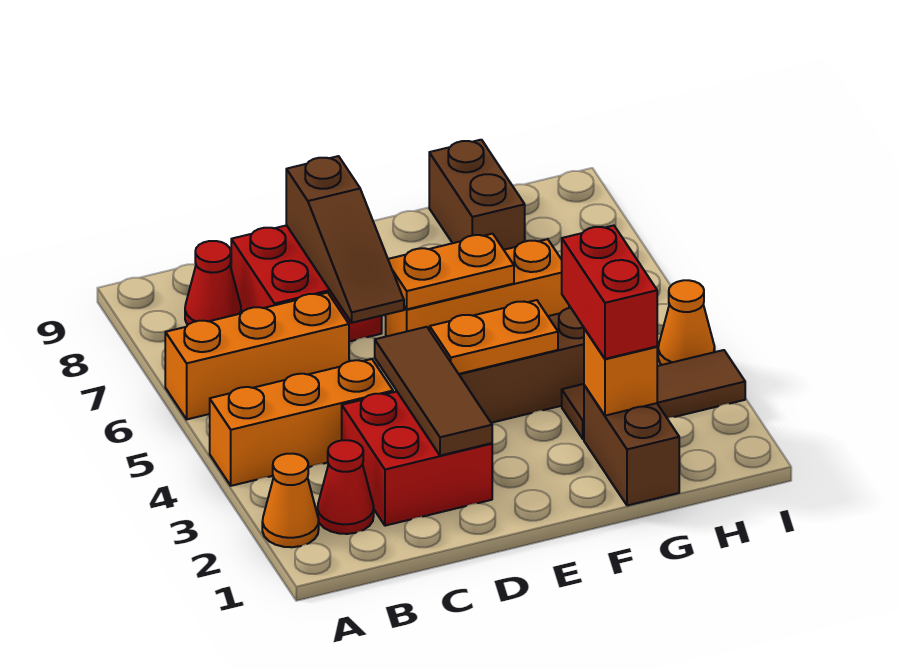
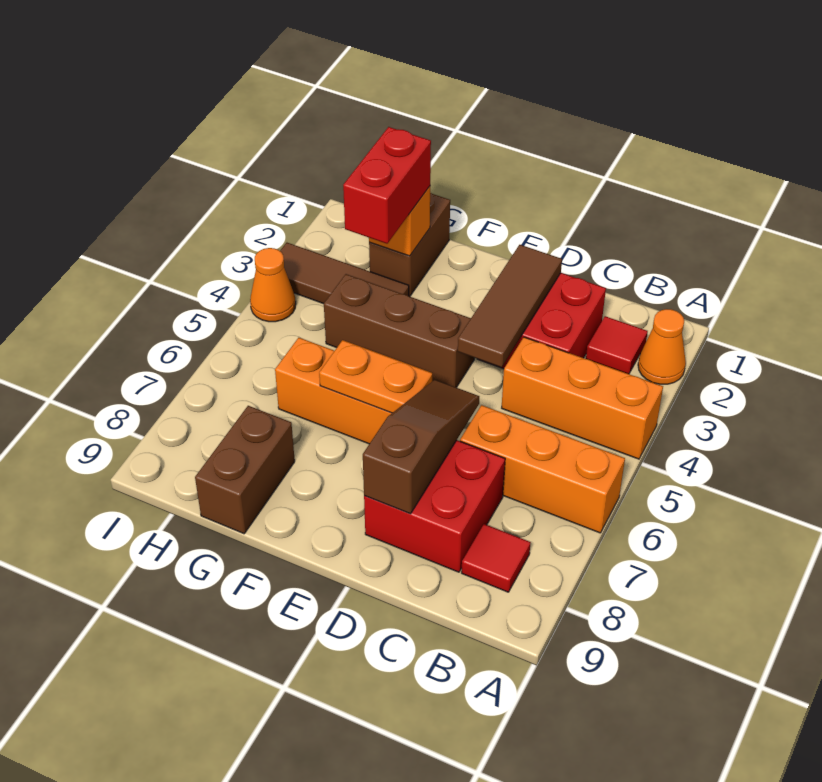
red 1x1 cone [317,440,374,534] -> red 1x1 tile [586,316,648,374]
red 1x1 cone [185,241,241,325] -> red 1x1 tile [462,524,531,592]
orange 1x2 plate [430,300,558,374] -> none

